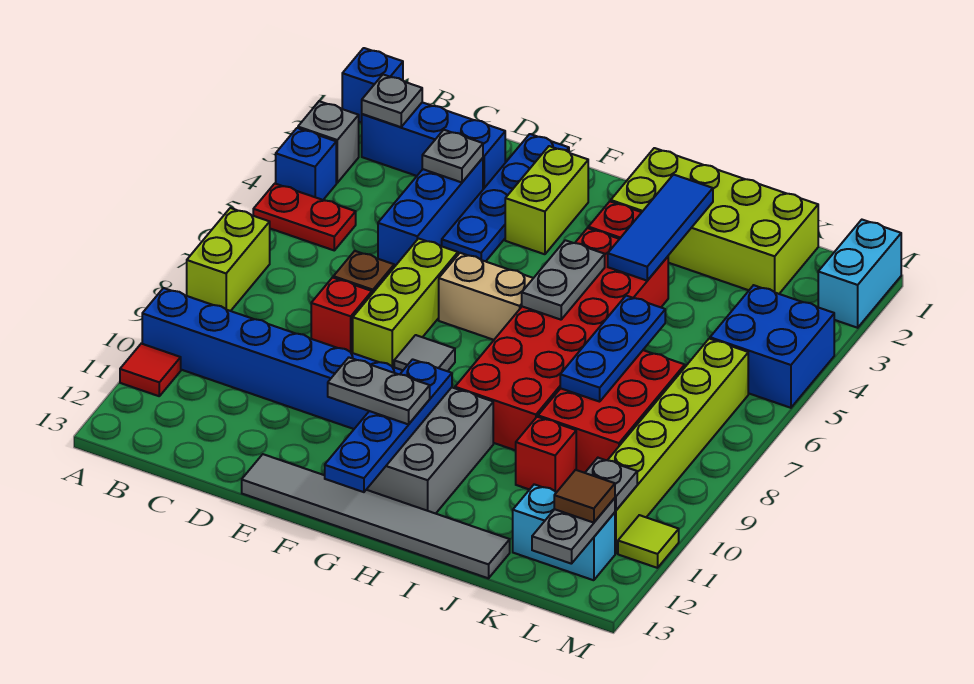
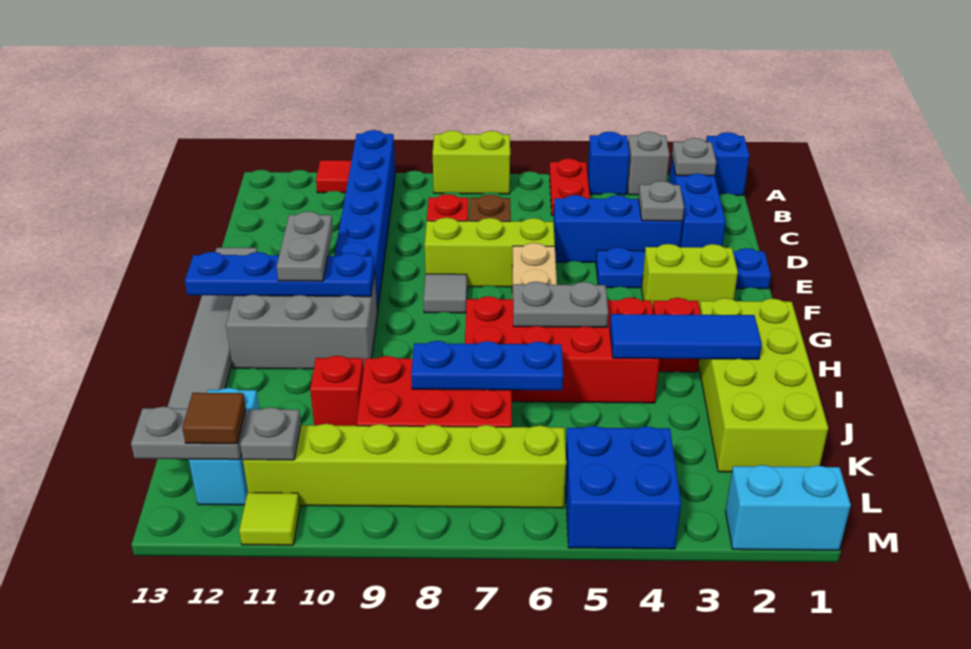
red 2x6 brick [455,228,668,450] -> red 2x4 brick [465,296,660,403]

